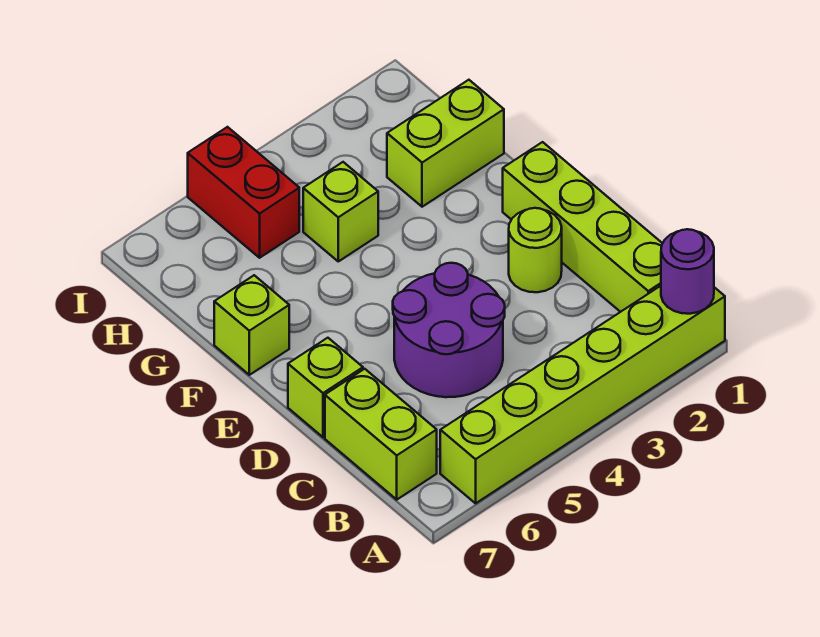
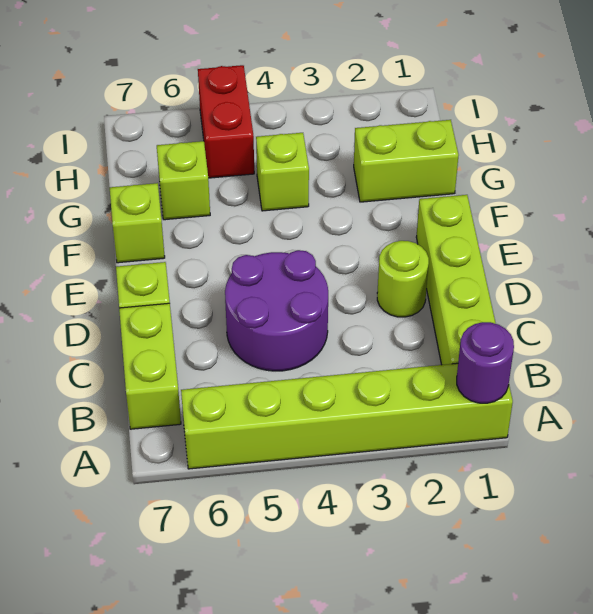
none -> lime 1x1 brick [157,141,210,220]

